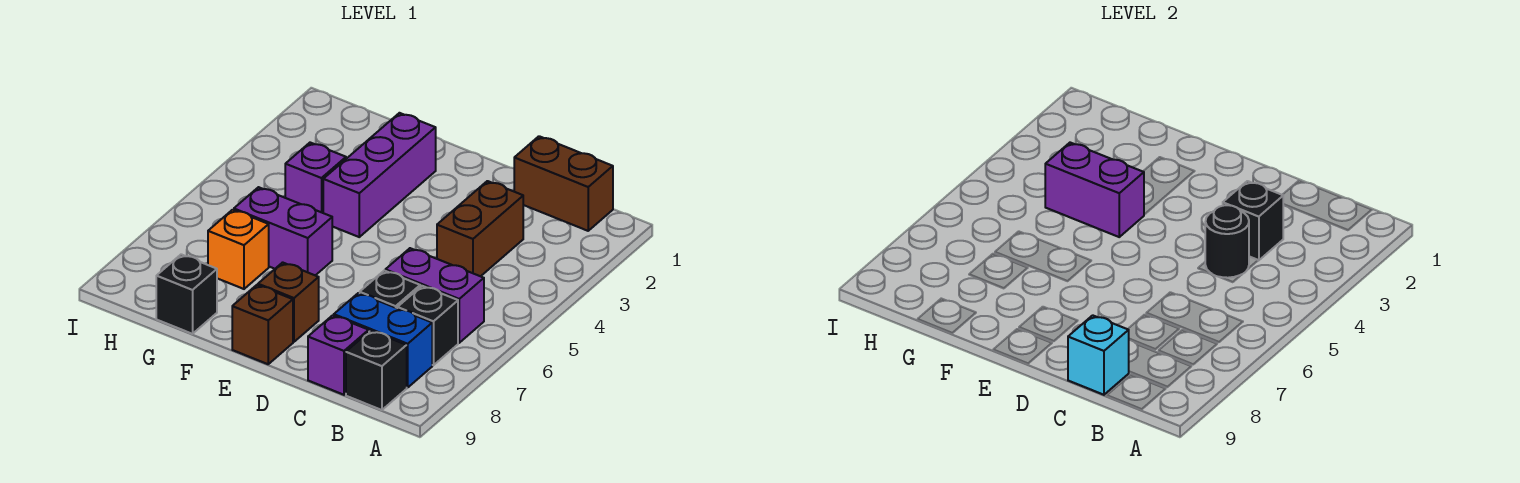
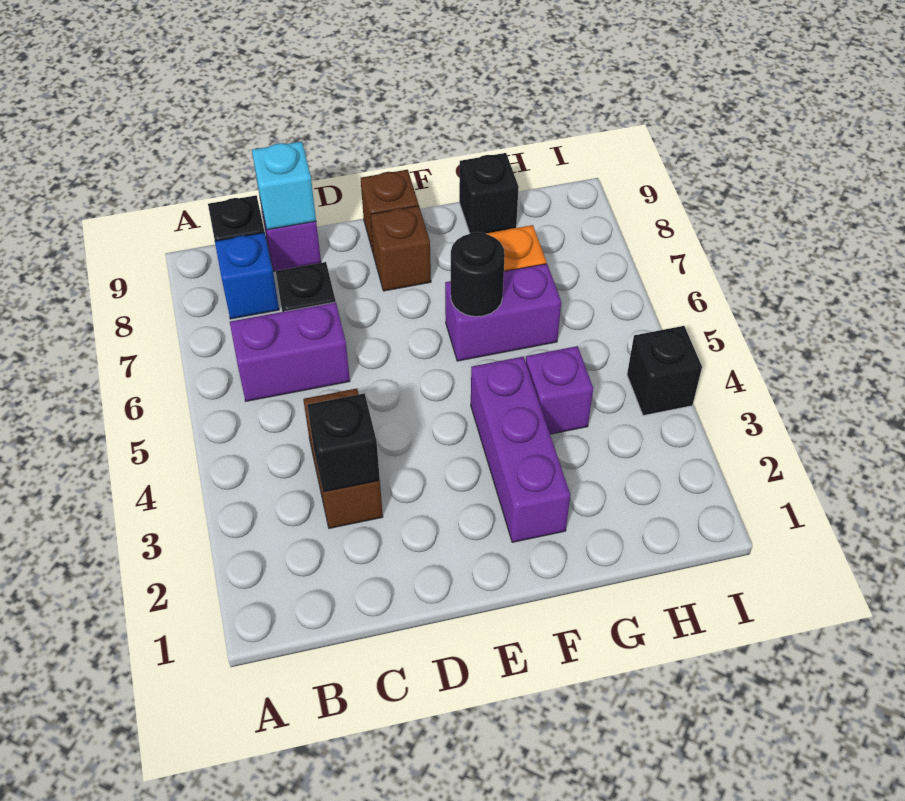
brown 1x2 brick [514,136,613,231] -> none
black 1x1 brick [397,286,458,365] -> black 1x1 brick moved to [627,326,702,416]
blue 1x2 brick [334,293,432,388] -> blue 1x1 brick [215,233,279,319]
black 1x1 round brick [1205,205,1249,278] -> black 1x1 round brick moved to [451,232,505,317]
purple 1x2 brick [1045,143,1144,237] -> none

